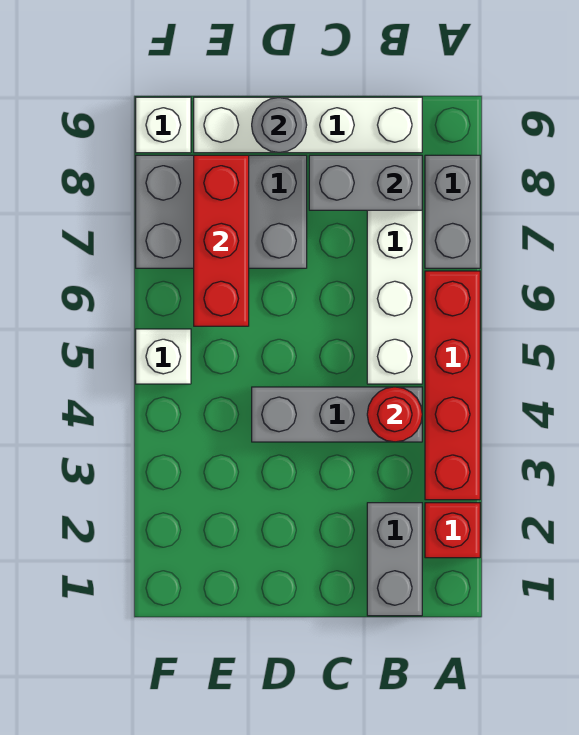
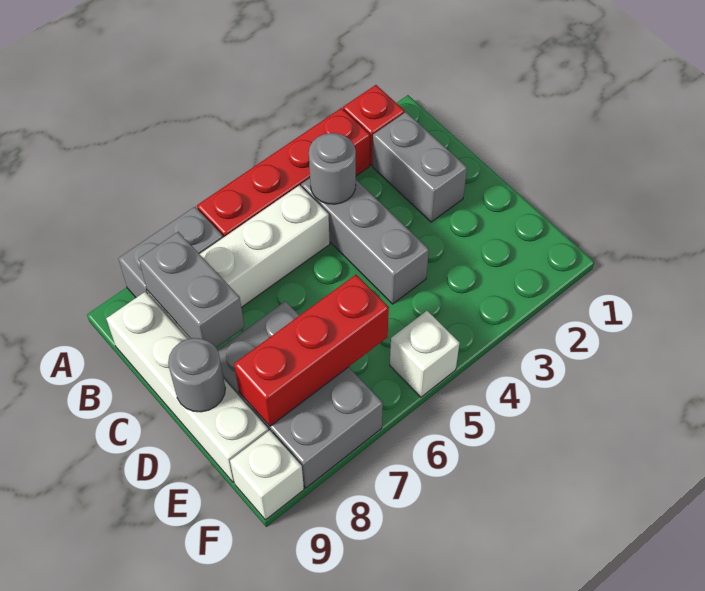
grey 1x2 brick [367,503,422,616] -> grey 1x2 brick turned to [372,112,467,222]
red 1x1 round brick [367,387,422,442] -> grey 1x1 round brick [309,133,356,204]

